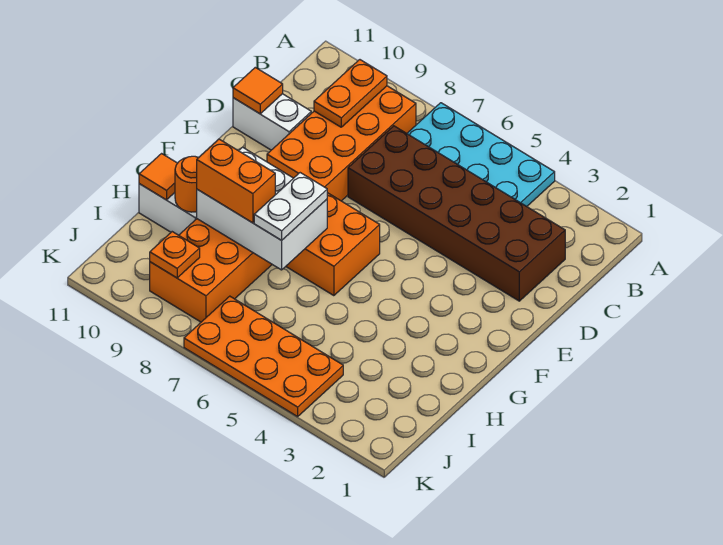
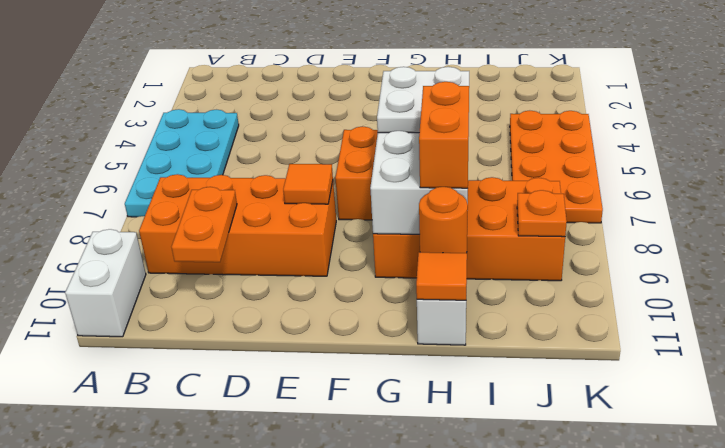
orange 1x2 plate [314,60,387,127] -> orange 1x2 plate turned to [171,187,237,262]
brown 2x6 brick [348,126,565,301] -> none
white 1x2 brick [233,94,311,150] -> white 1x2 brick moved to [65,229,146,337]
orange 1x1 tile [233,67,283,114] -> orange 1x1 tile moved to [283,164,333,204]
white 1x2 plate [254,173,327,240] -> white 2x2 plate [377,67,469,133]

